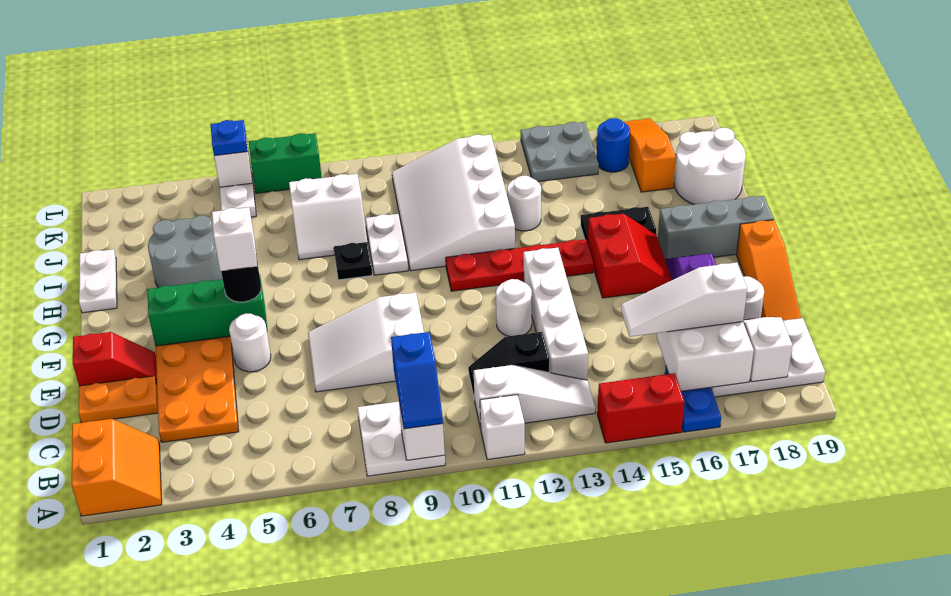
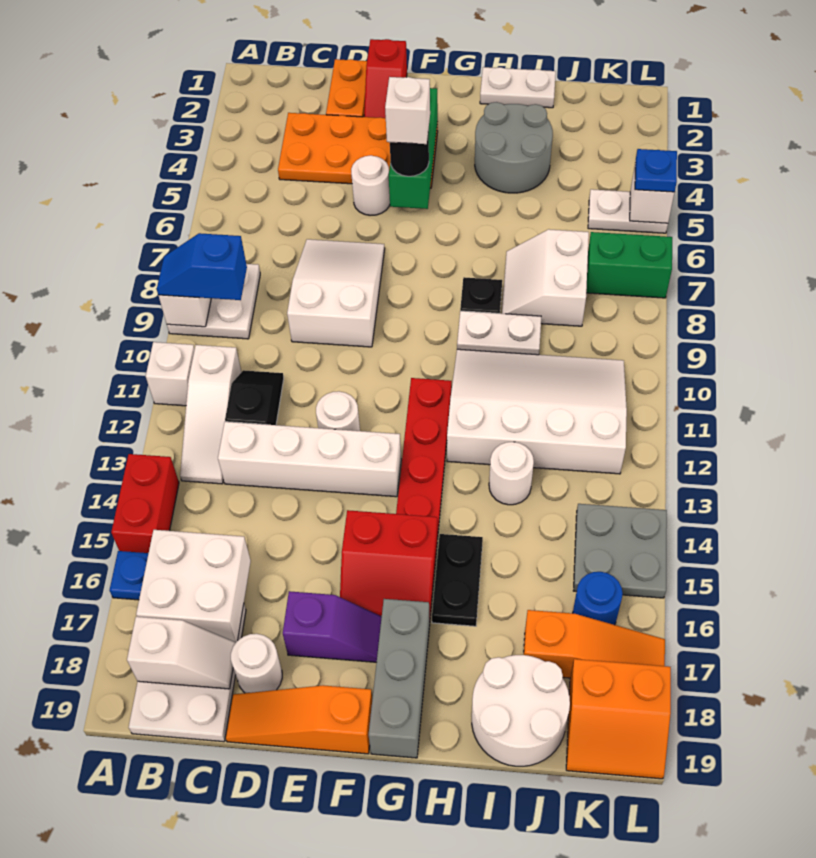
orange 2x2 slope [72,419,162,516] -> orange 2x2 slope moved to [566,659,671,779]
white 1x3 slope [621,262,747,337] -> none
green 1x2 brick [249,133,322,193] -> green 1x2 brick turned to [586,232,672,298]

